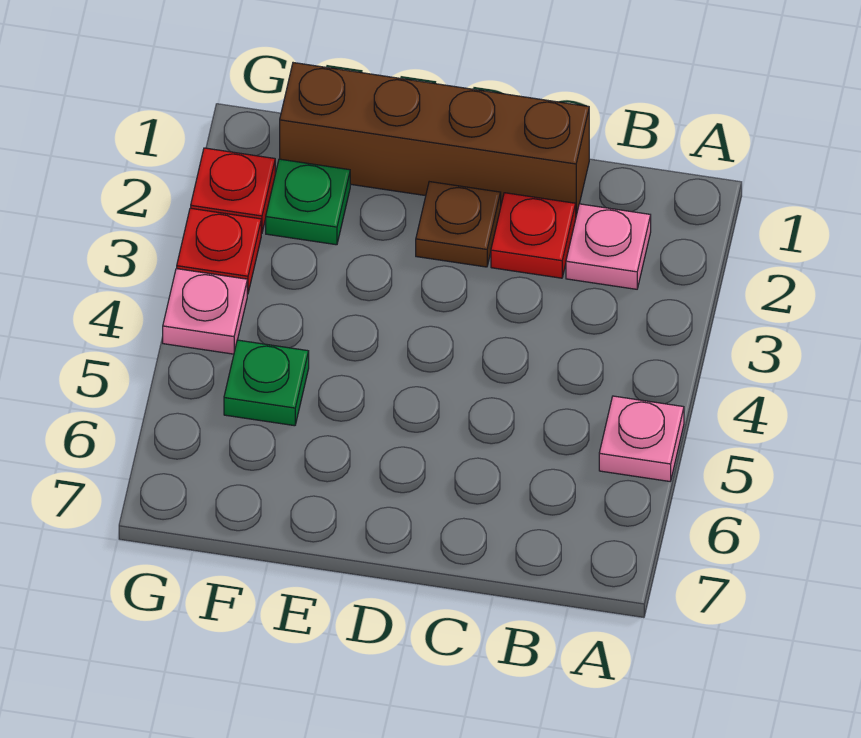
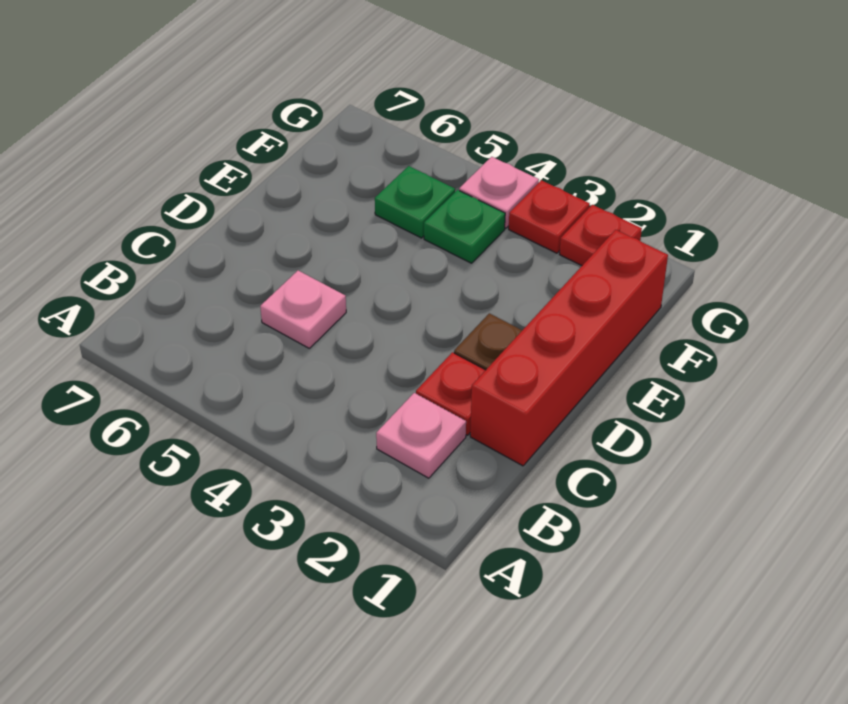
pink 1x1 plate [599,396,684,481] -> pink 1x1 plate moved to [260,271,346,348]
brown 1x4 brick [280,63,589,215] -> red 1x4 brick [470,230,668,466]
green 1x1 plate [266,159,350,245] -> green 1x1 plate moved to [424,190,505,263]

